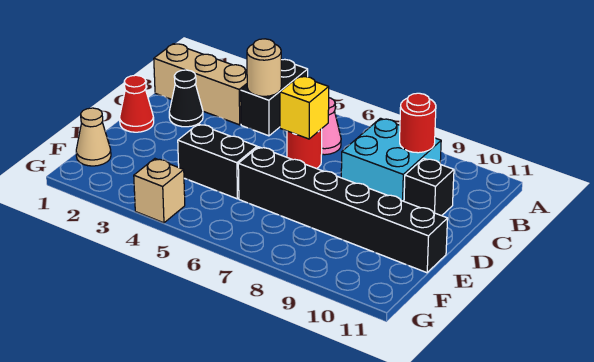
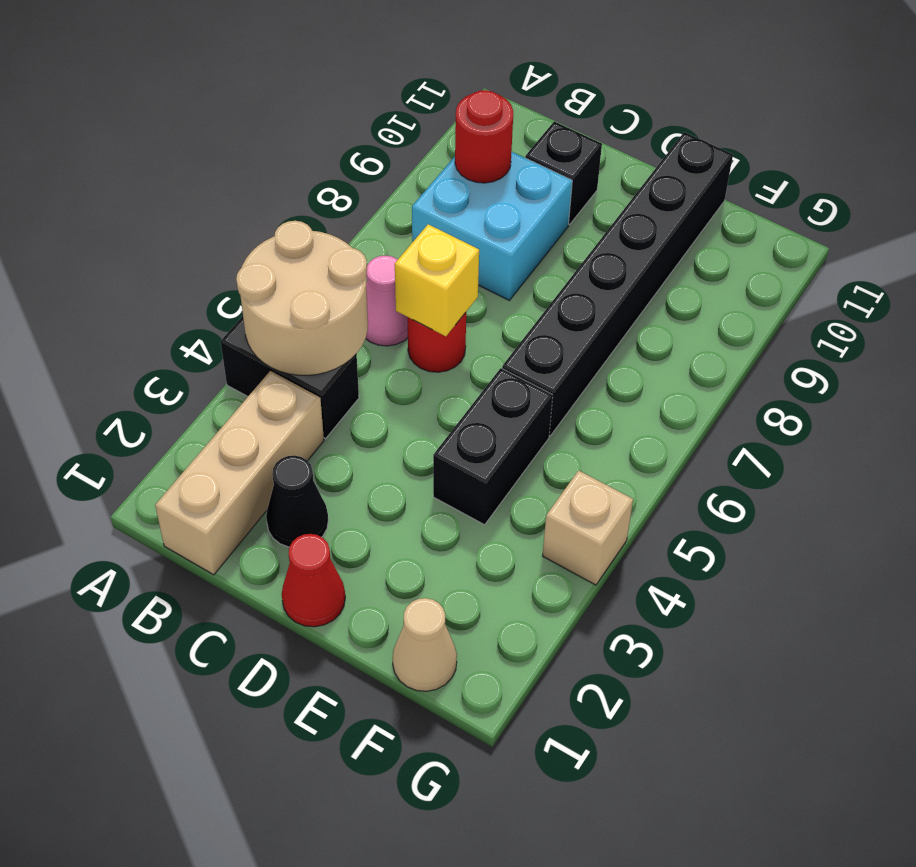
tan 1x1 round brick [247,39,281,96] -> tan 2x2 round brick [236,221,368,375]

